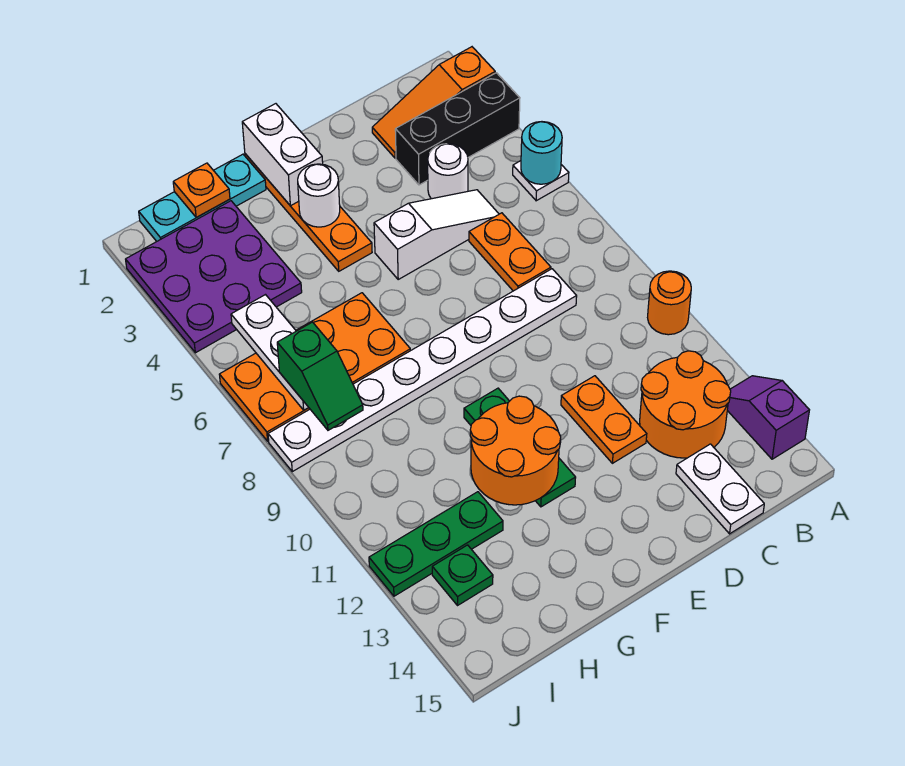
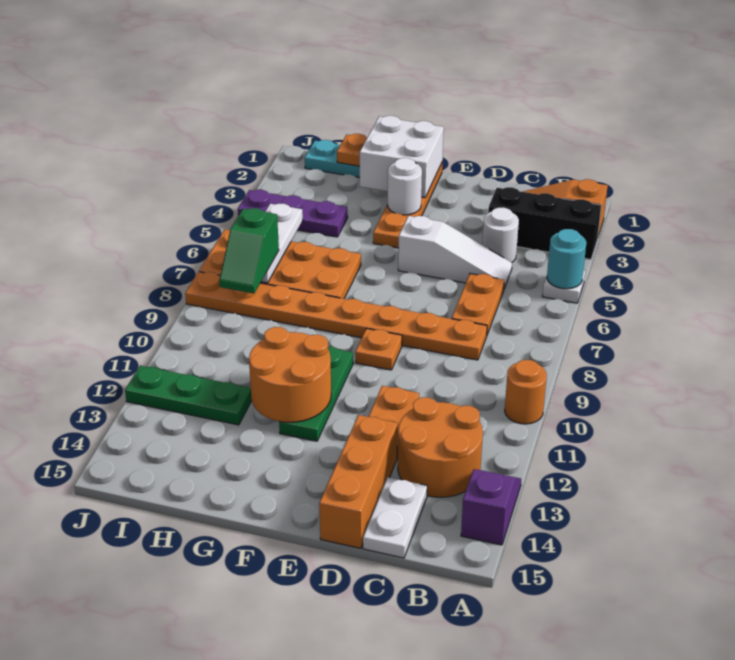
white 1x8 plate [268,269,577,472] -> orange 1x8 plate [185,272,487,360]
none -> orange 1x3 brick [319,415,398,548]
none -> orange 1x1 plate [355,329,402,370]
white 1x2 brick [242,104,323,206] -> white 2x2 brick [359,116,444,198]
purple 3x3 plate [126,201,302,353] -> purple 1x3 plate [238,190,348,237]
green 1x1 plate [432,545,493,606] -> none

